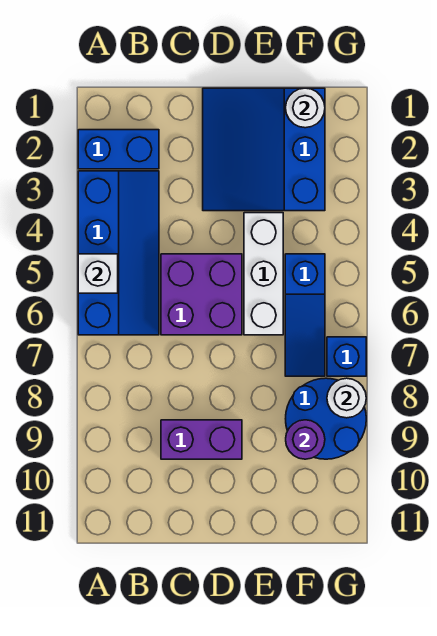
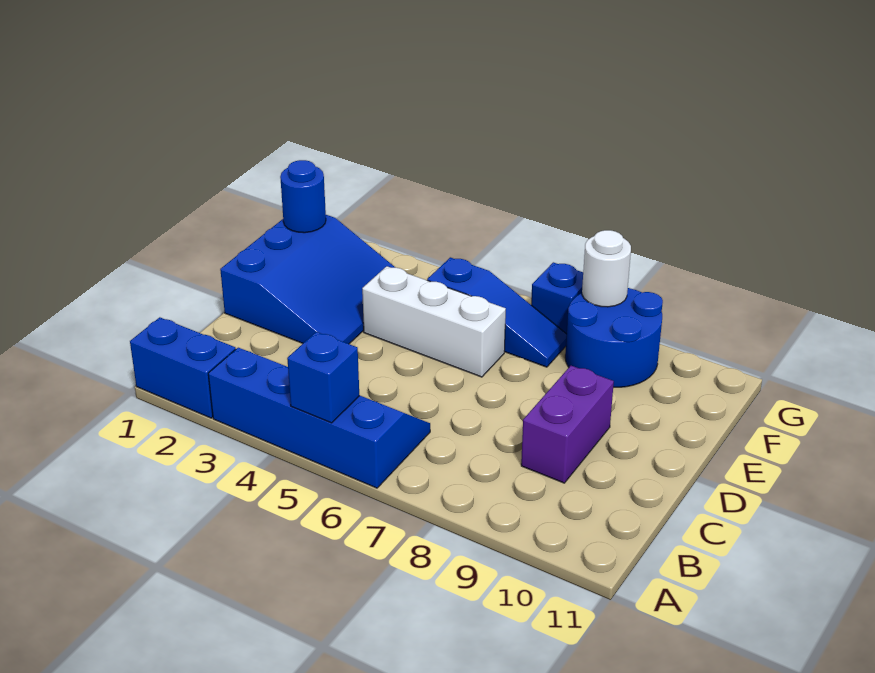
blue 1x2 brick [78,130,159,169] -> blue 1x2 brick turned to [130,317,236,418]
white 1x1 brick [78,254,118,293] -> blue 1x1 brick [287,332,359,423]
purple 2x2 brick [161,254,242,335] -> none
blue 3x3 slope [203,88,325,211] -> blue 3x3 slope turned to [220,215,396,344]
white 1x1 round brick [286,88,325,128] -> blue 1x1 round brick [280,160,326,233]
purple 1x1 round brick [286,420,325,459] -> none

